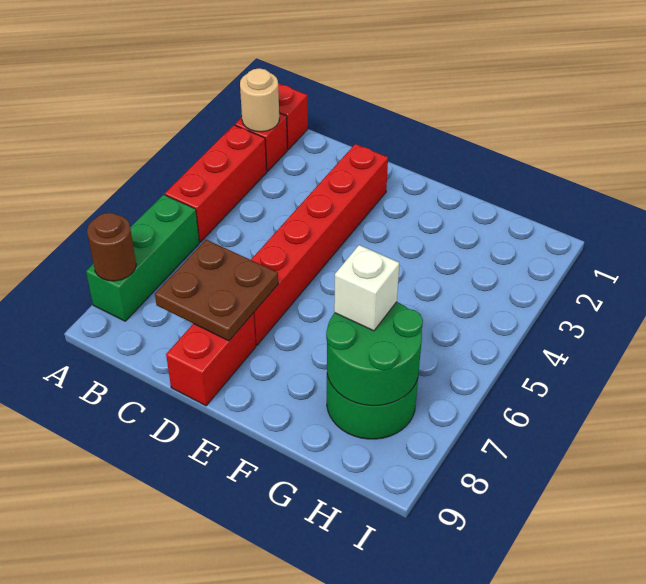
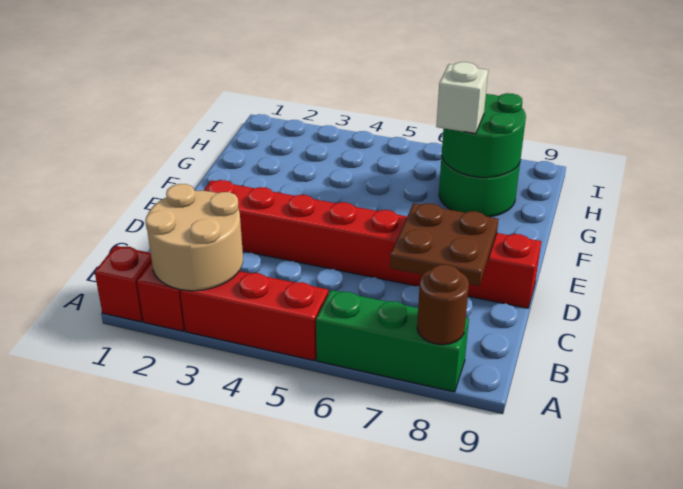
tan 1x1 round brick [240,68,279,132] -> tan 2x2 round brick [145,184,243,291]

